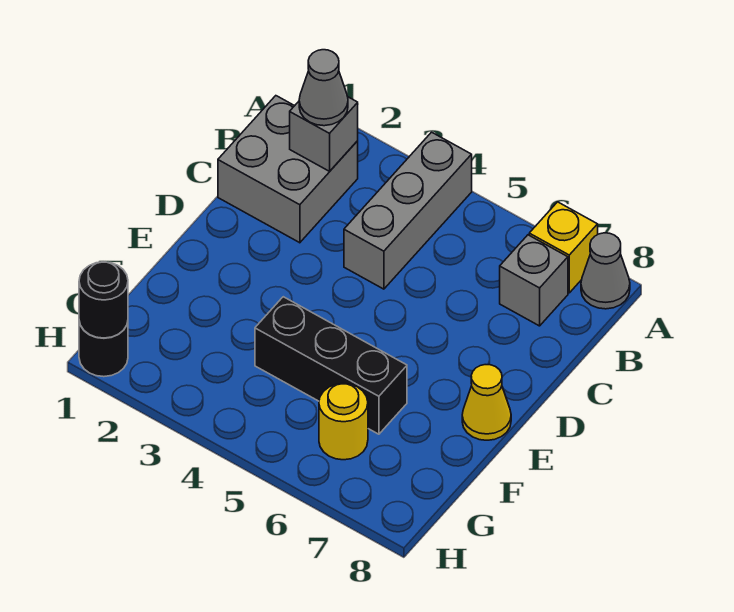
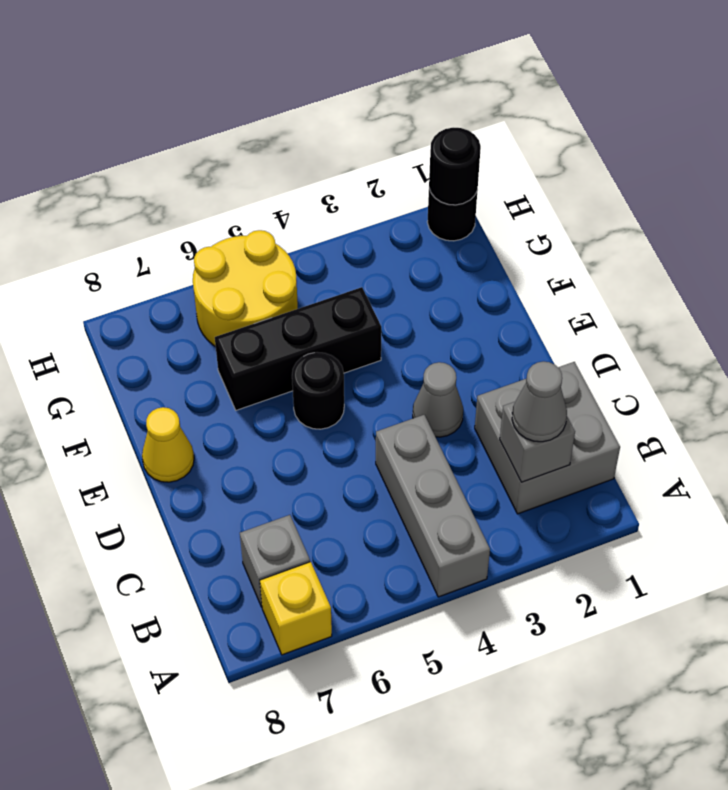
grey 1x1 cone [581,233,630,309] -> grey 1x1 cone moved to [413,362,463,437]
none -> black 1x1 round brick [292,352,344,429]
yellow 1x1 round brick [319,384,368,460] -> yellow 2x2 round brick [193,230,298,347]

